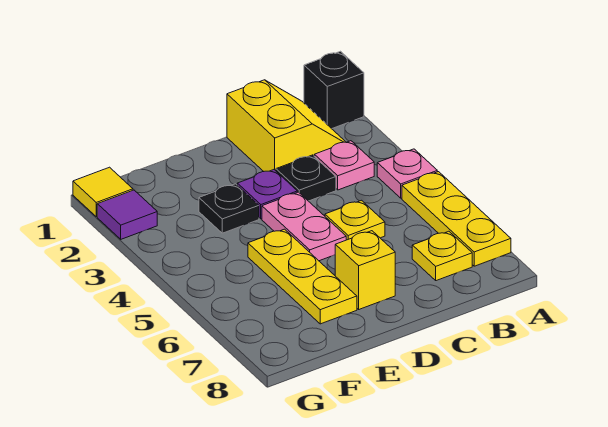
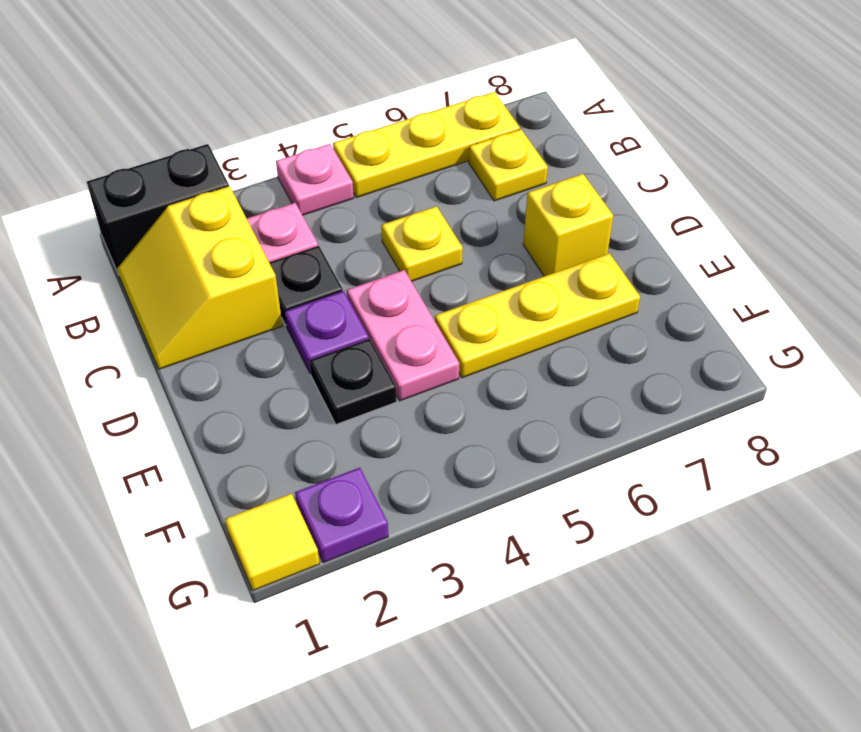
black 1x1 brick [304,51,364,129] -> black 1x2 brick [87,144,229,275]
yellow 2x2 slope [227,80,345,171] -> yellow 2x2 slope turned to [117,186,282,369]
pink 1x2 plate [262,192,346,261] -> pink 1x2 plate turned to [347,270,459,401]
purple 1x1 tile [97,190,157,239] -> purple 1x1 plate [295,468,388,563]

